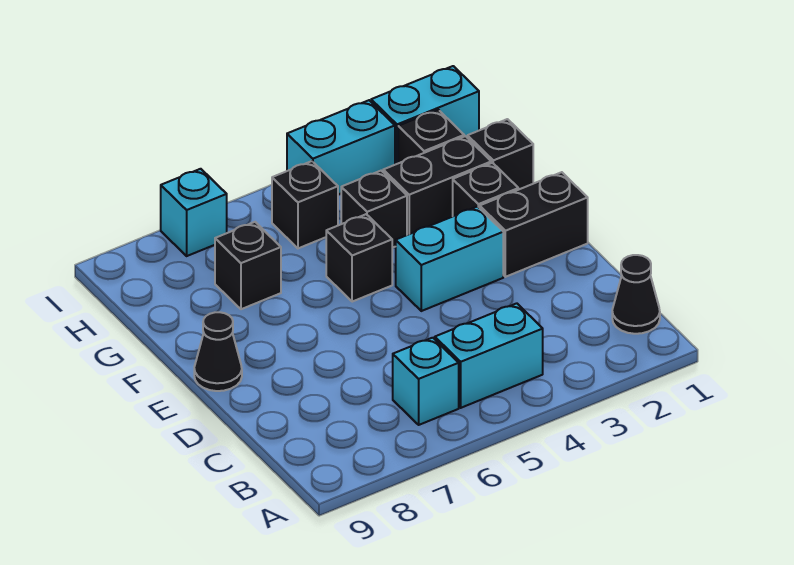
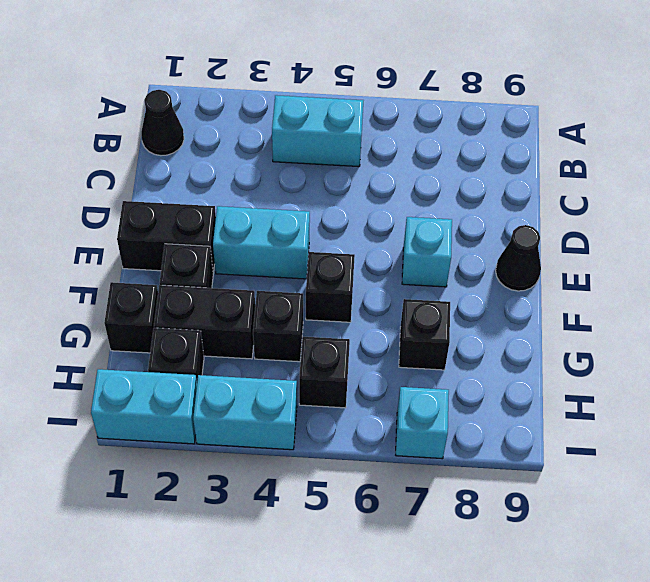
cyan 1x1 brick [393,338,459,425] -> cyan 1x1 brick moved to [402,217,452,287]

